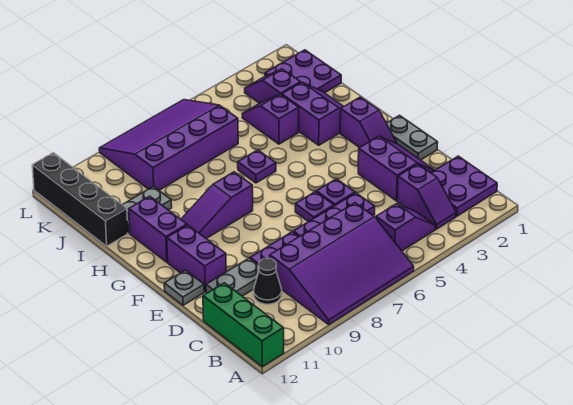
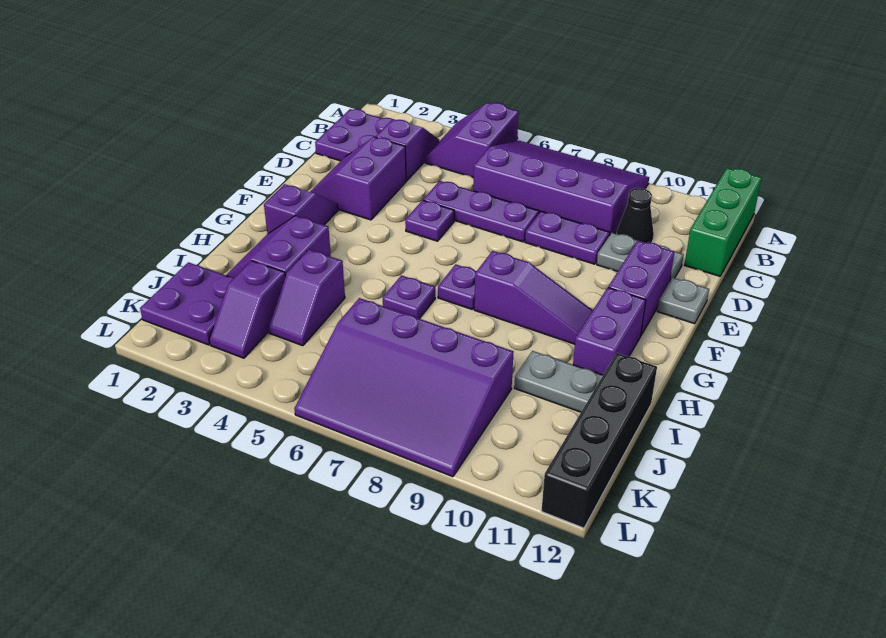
purple 1x2 slope [376,204,435,251] -> purple 2x2 slope [425,103,519,178]
grey 1x2 plate [386,115,438,160] -> none
purple 1x1 plate [295,191,334,222] -> purple 1x1 plate moved to [438,264,476,310]

